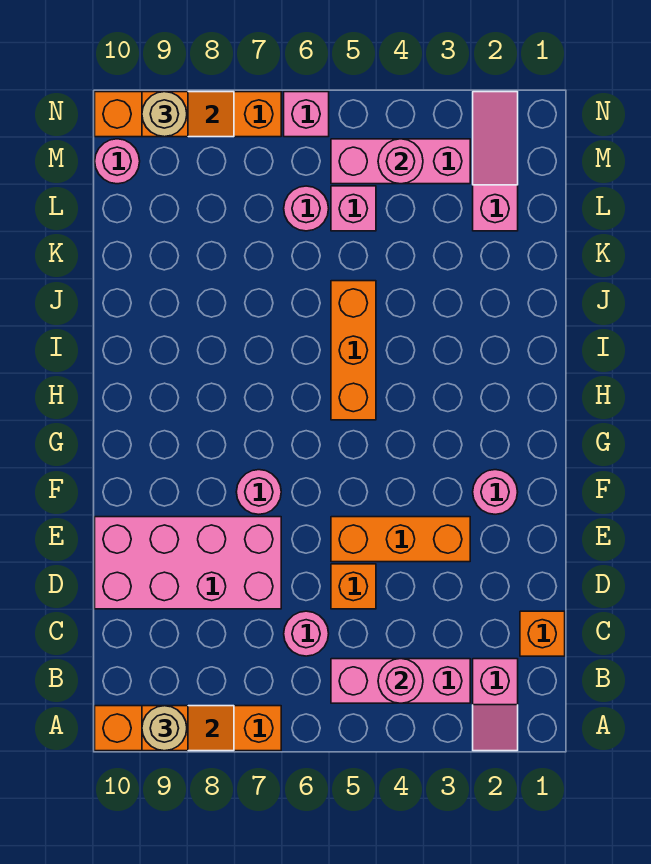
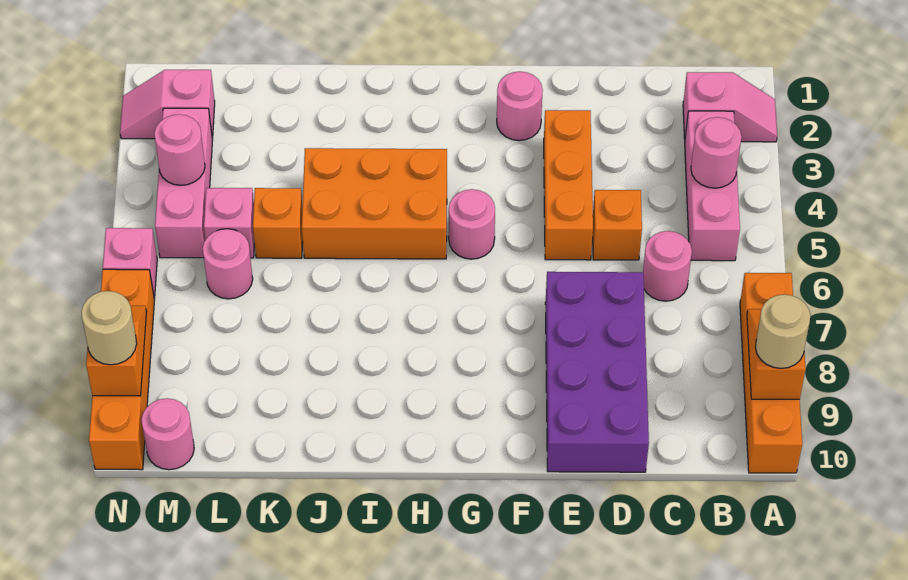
orange 1x1 brick [520,611,565,656] -> orange 1x1 brick moved to [253,188,303,258]
pink 2x4 brick [95,517,281,609] -> purple 2x4 brick [545,272,649,472]
pink 1x1 round brick [236,470,281,514] -> pink 1x1 round brick moved to [449,189,495,259]
orange 1x3 brick [331,281,376,420] -> orange 2x3 brick [302,148,447,259]
pink 1x3 slope [473,92,518,231] -> pink 1x2 slope [120,70,215,139]

